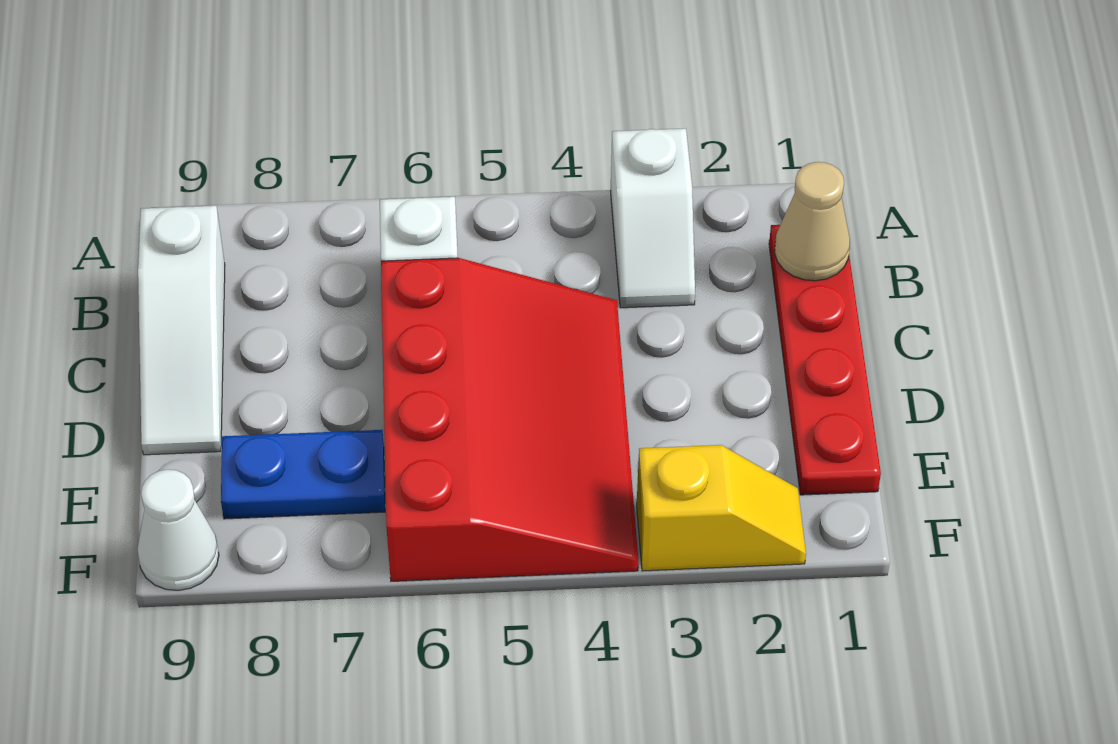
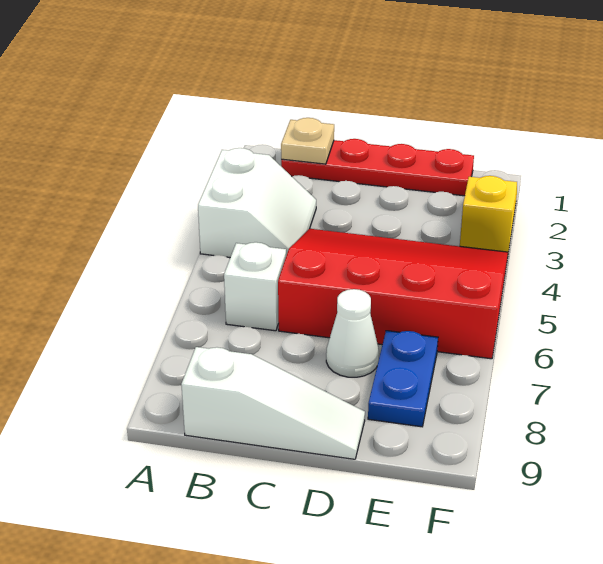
white 1x2 slope [611,129,695,308] -> white 2x2 slope [198,148,316,257]
tan 1x1 cone [775,162,850,281] -> tan 1x1 plate [281,118,334,164]
white 1x1 cone [137,469,219,590] -> white 1x1 cone moved to [326,289,379,377]

